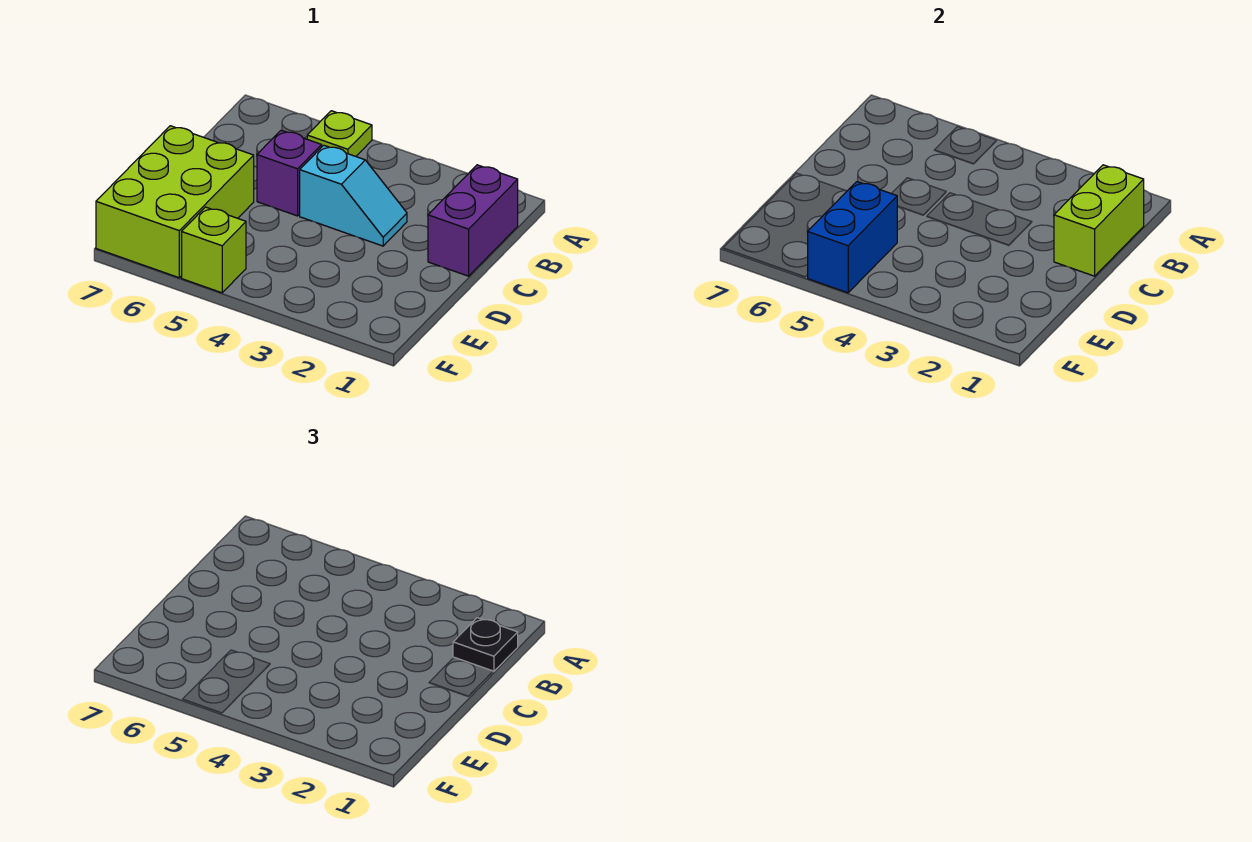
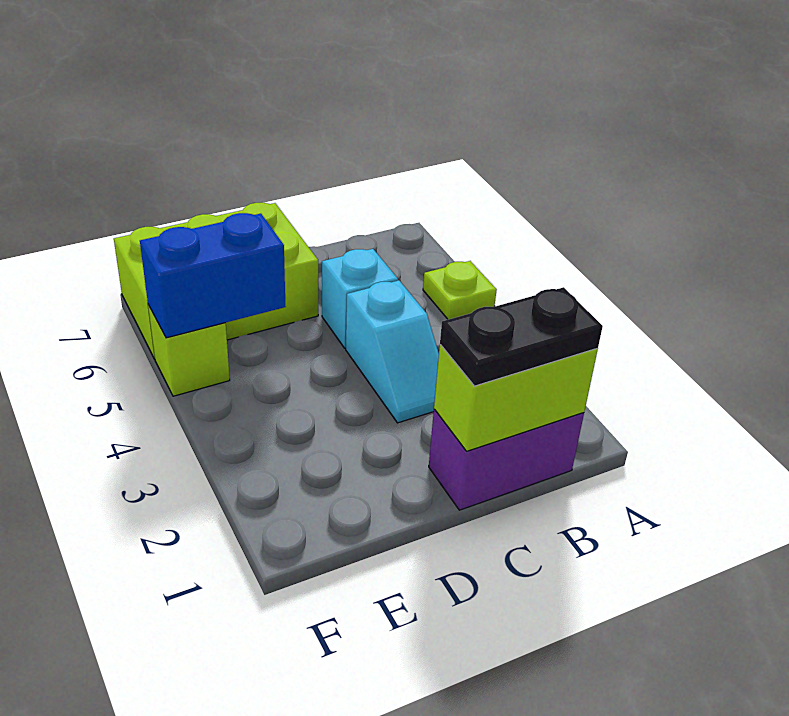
black 1x1 plate [453,618,518,672] -> black 1x2 plate [440,287,603,386]
purple 1x1 brick [257,130,322,216] -> cyan 1x1 brick [322,249,398,348]

